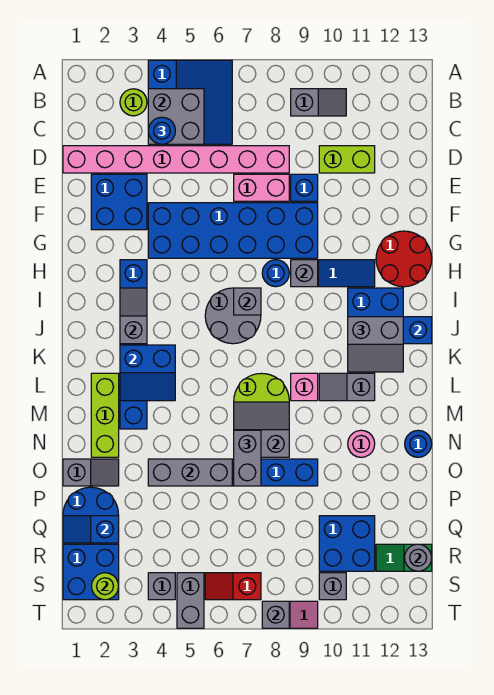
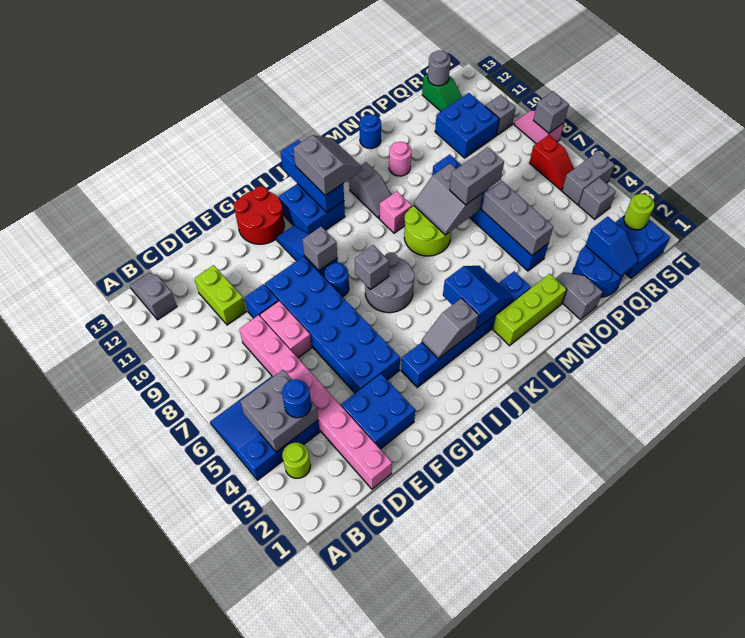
grey 1x2 slope [291,89,346,116] -> grey 1x2 slope moved to [130,273,177,320]

